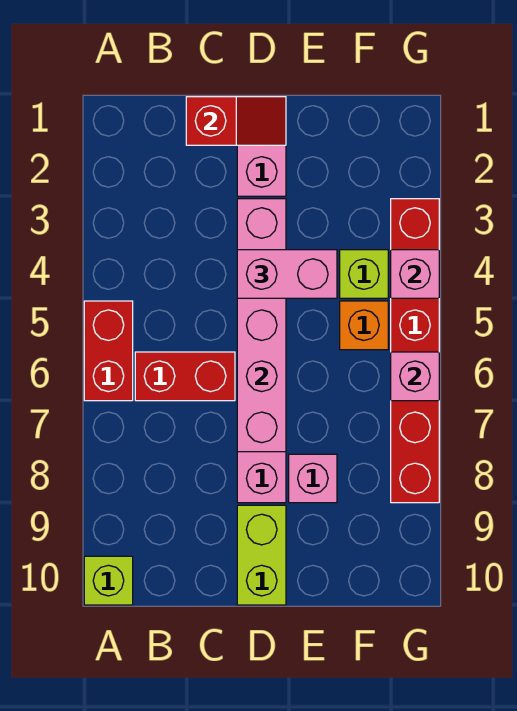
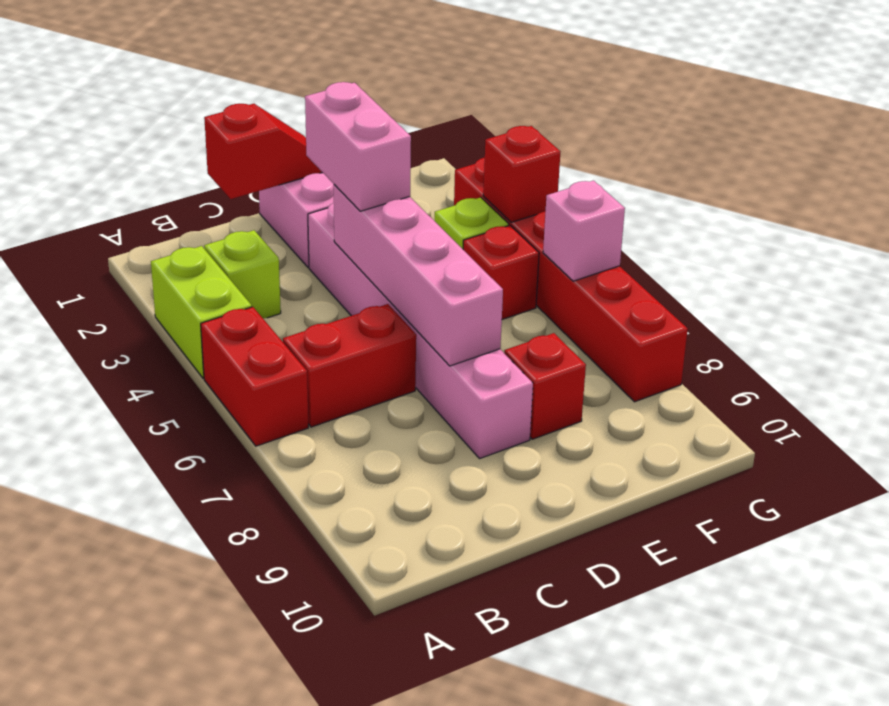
lime 1x1 brick [84,556,133,605] -> lime 1x1 brick moved to [204,230,281,319]
pink 1x2 brick [237,250,337,298] -> pink 1x2 brick turned to [305,82,411,211]
lime 1x2 brick [237,505,286,605] -> lime 1x2 brick moved to [151,246,252,378]
pink 1x1 brick [289,454,337,503] -> red 1x1 brick [504,333,586,439]
orange 1x1 brick [340,301,388,350] -> red 1x1 brick [463,225,539,319]
pink 1x1 brick [391,250,439,298] -> red 1x1 brick [483,126,560,222]

